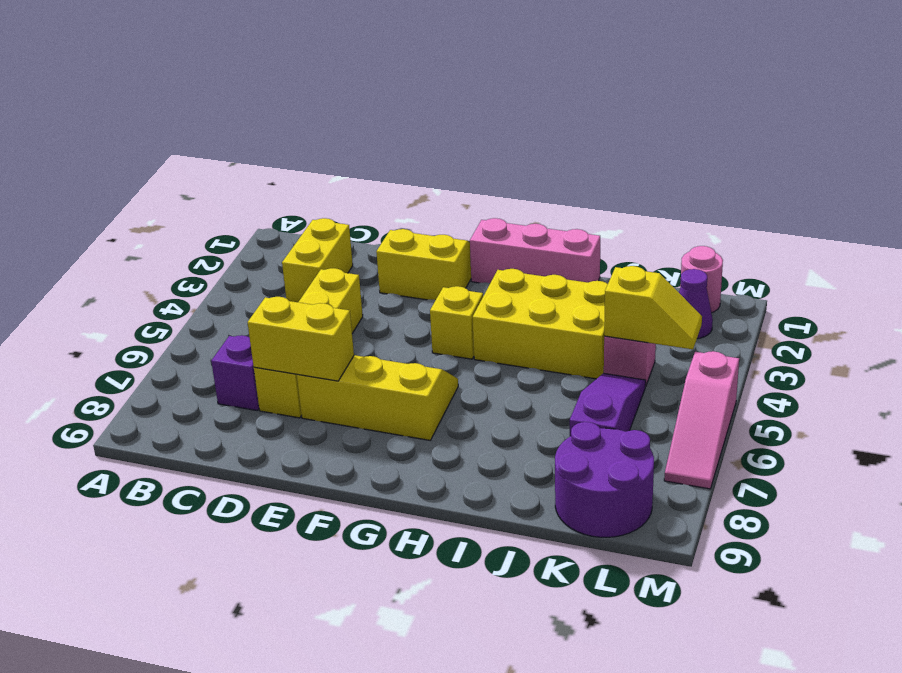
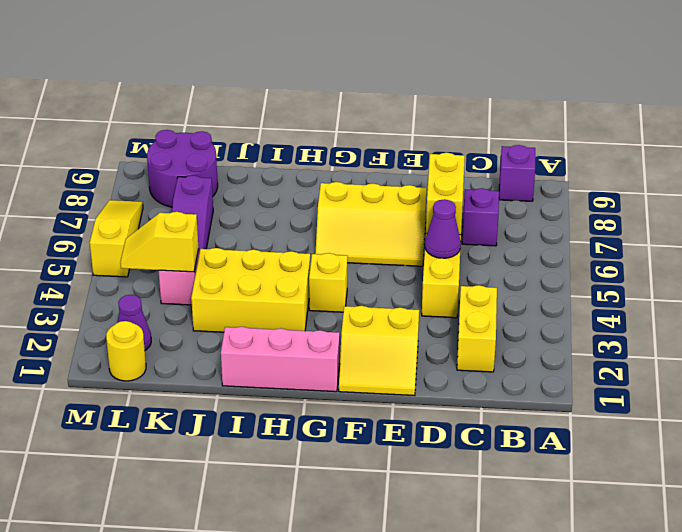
none -> purple 1x1 brick [499,145,535,201]
none -> purple 1x1 cone [425,199,461,258]
yellow 1x2 brick [248,297,354,381] -> yellow 1x2 brick turned to [426,153,465,235]
pink 1x1 round brick [680,246,723,313] -> yellow 1x1 round brick [106,321,146,381]
pink 1x3 slope [664,351,739,489] -> yellow 1x3 slope [90,200,143,277]

